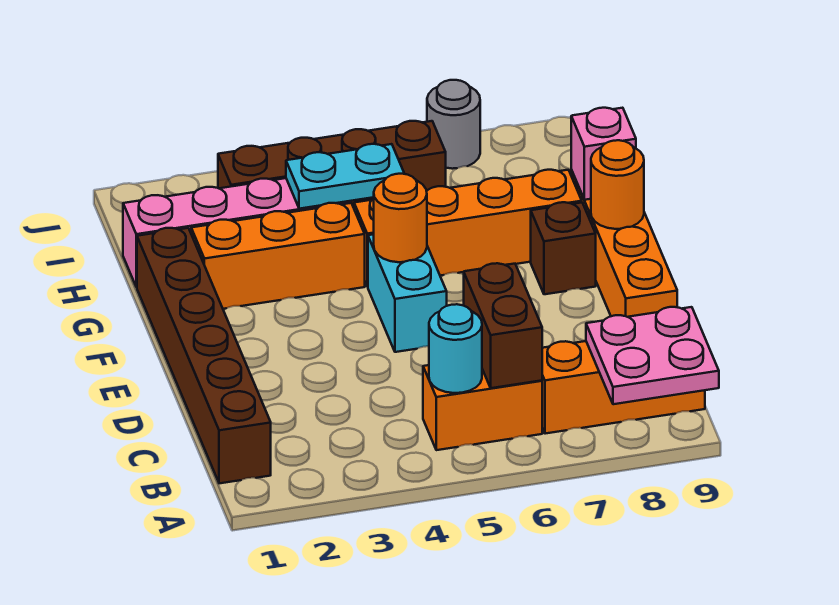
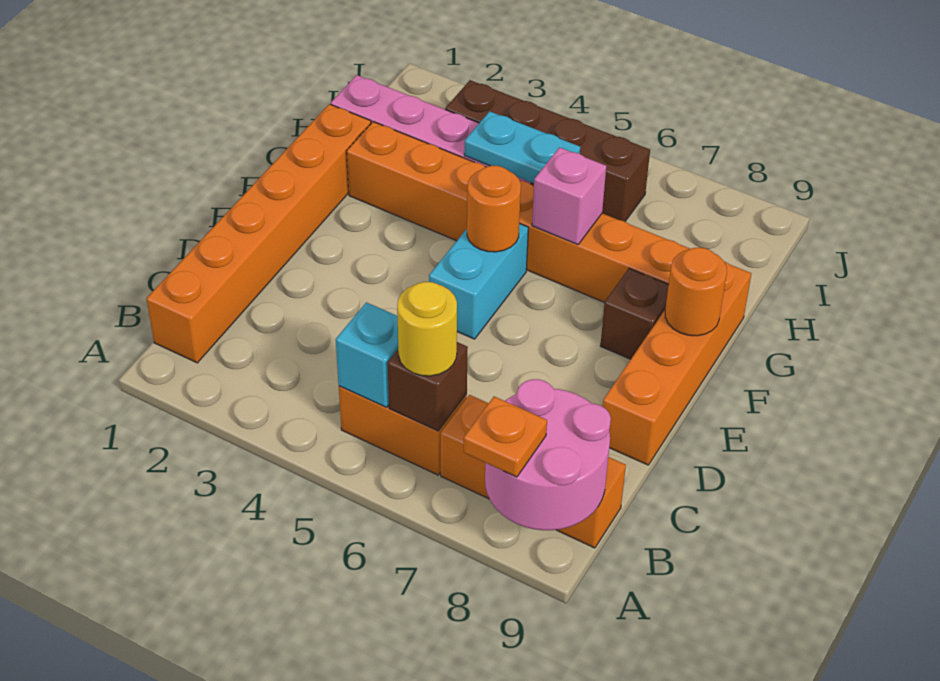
pink 2x2 plate [586,307,719,404] -> pink 2x2 round brick [485,379,611,530]
none -> orange 1x1 plate [464,397,547,477]
brown 1x6 brick [137,228,271,483] -> orange 1x6 brick [146,104,371,363]
cyan 1x1 round brick [429,304,482,393] -> cyan 1x1 brick [336,302,398,407]
brown 1x2 brick [464,263,542,388] -> brown 1x1 brick [388,342,468,431]
none -> yellow 1x1 round brick [397,282,457,376]
pink 1x1 brick [571,108,636,200] -> pink 1x1 brick moved to [532,147,606,245]
grey 1x1 round brick [427,80,480,169] -> none

